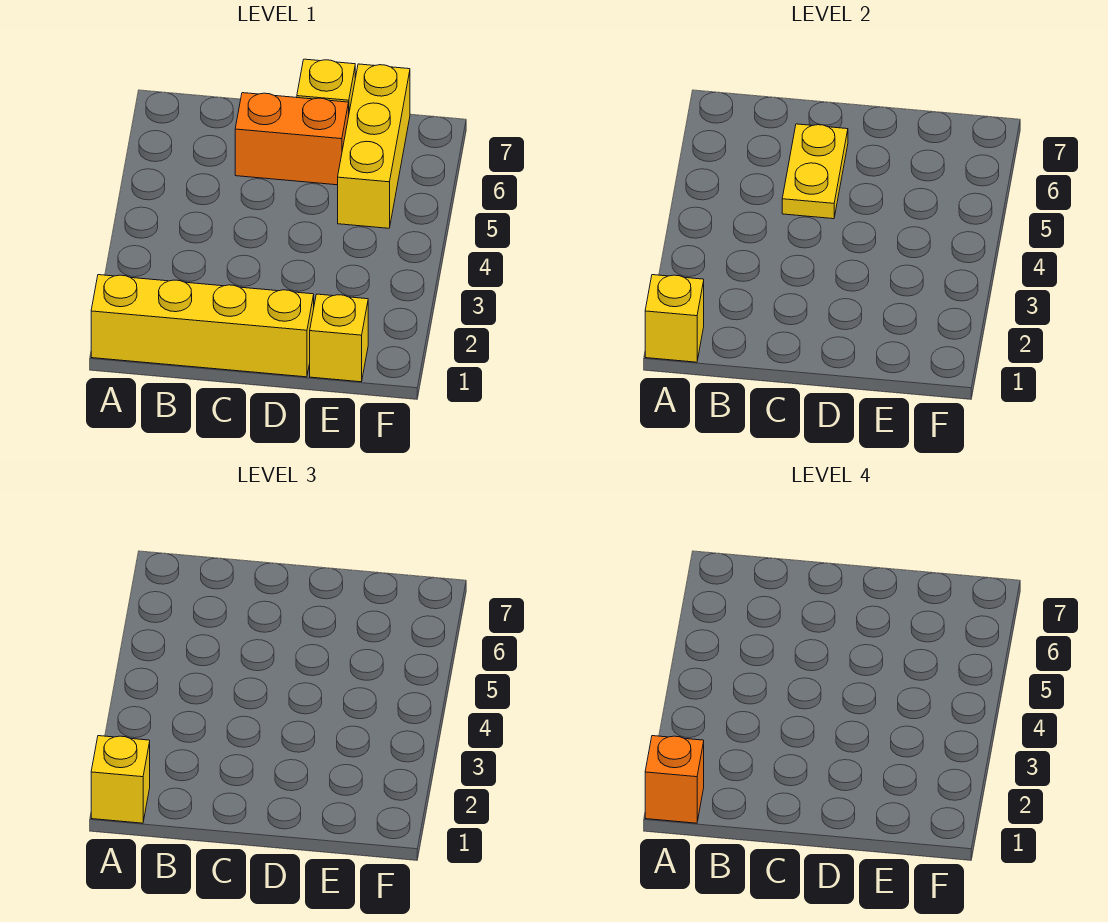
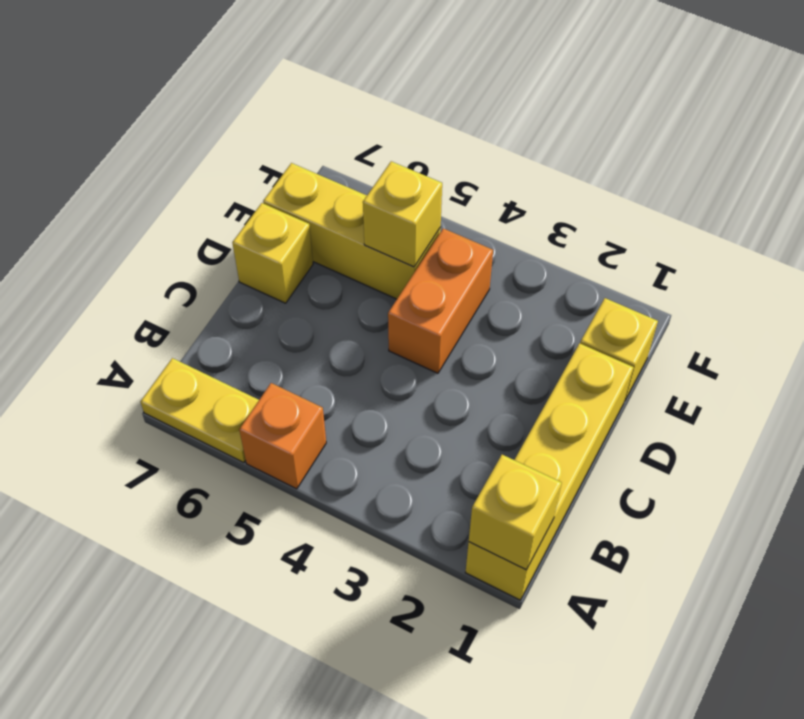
yellow 1x1 brick [91,736,150,823] -> yellow 1x1 brick moved to [363,161,442,267]
orange 1x1 brick [645,736,704,823] -> orange 1x1 brick moved to [239,383,326,489]
yellow 1x2 plate [782,124,848,219] -> yellow 1x2 plate moved to [141,358,259,463]
orange 1x2 brick [235,93,349,185] -> orange 1x2 brick moved to [388,228,493,373]

